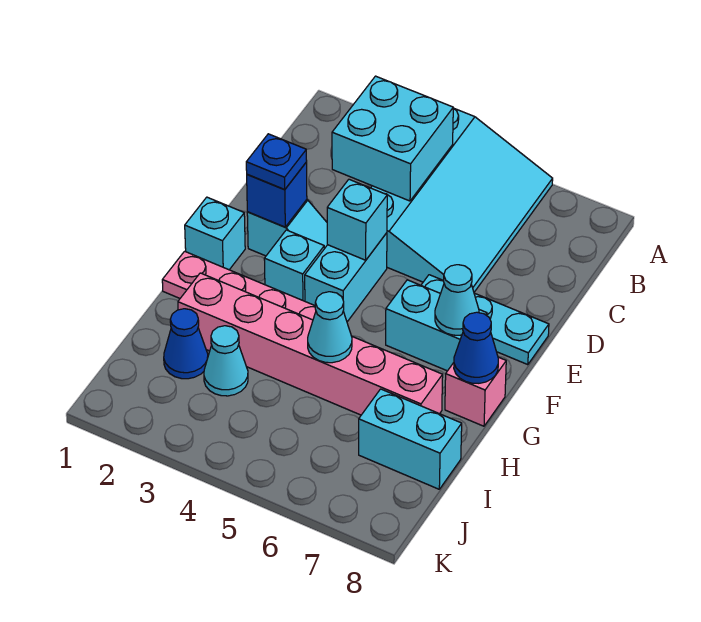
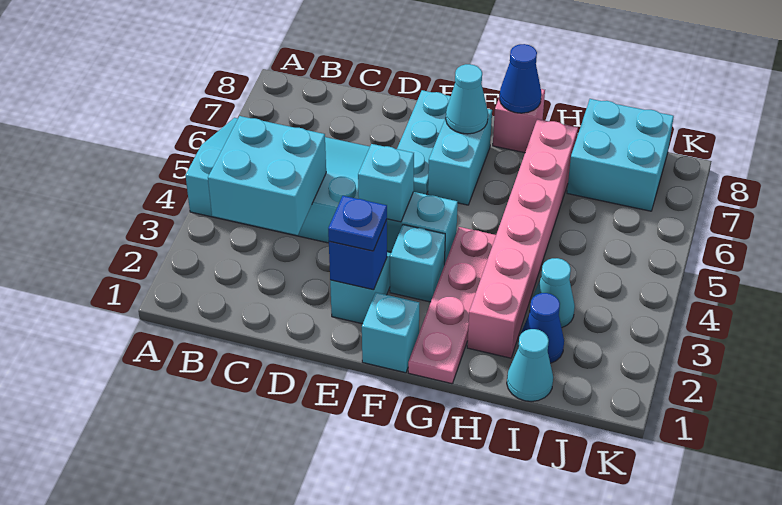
cyan 1x1 cone [308,292,352,363] -> cyan 1x1 cone moved to [507,329,553,402]
cyan 1x2 brick [359,389,462,489] -> cyan 2x2 brick [567,99,674,211]

